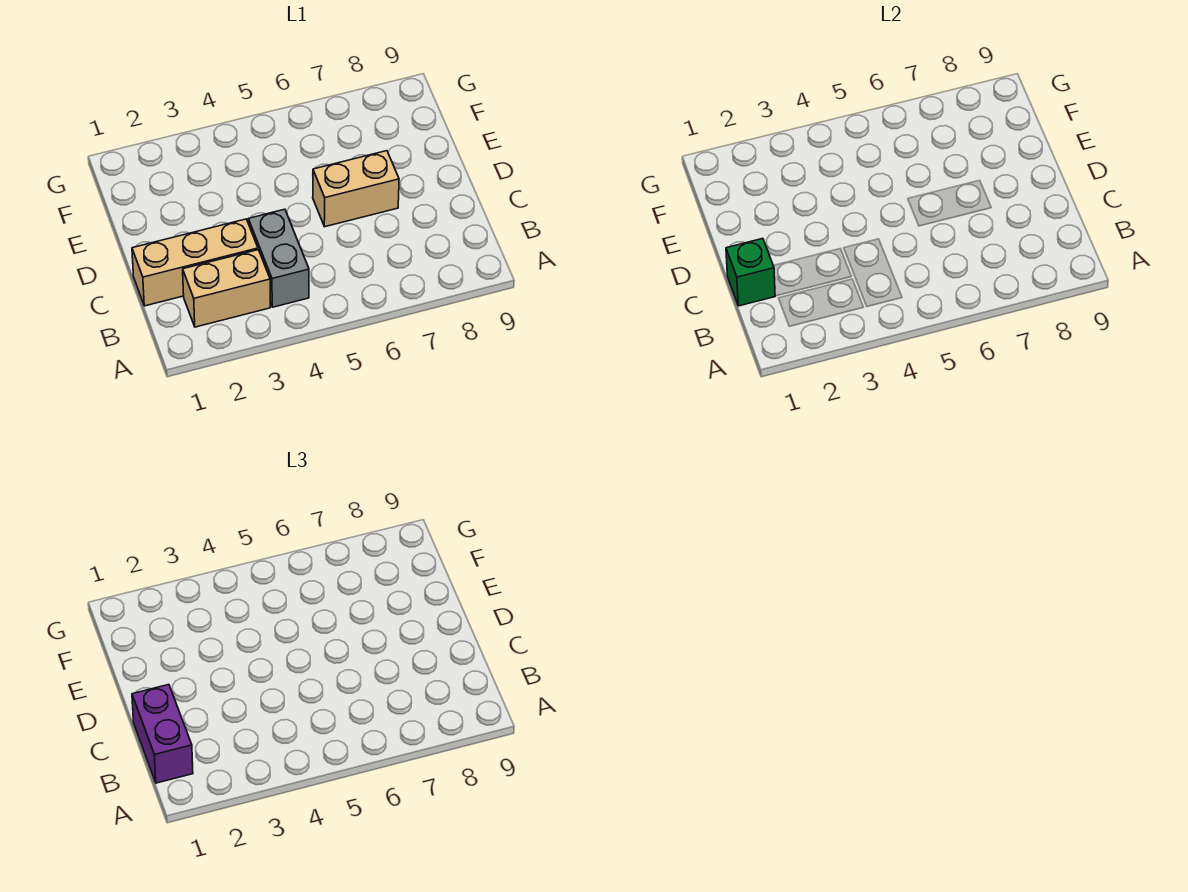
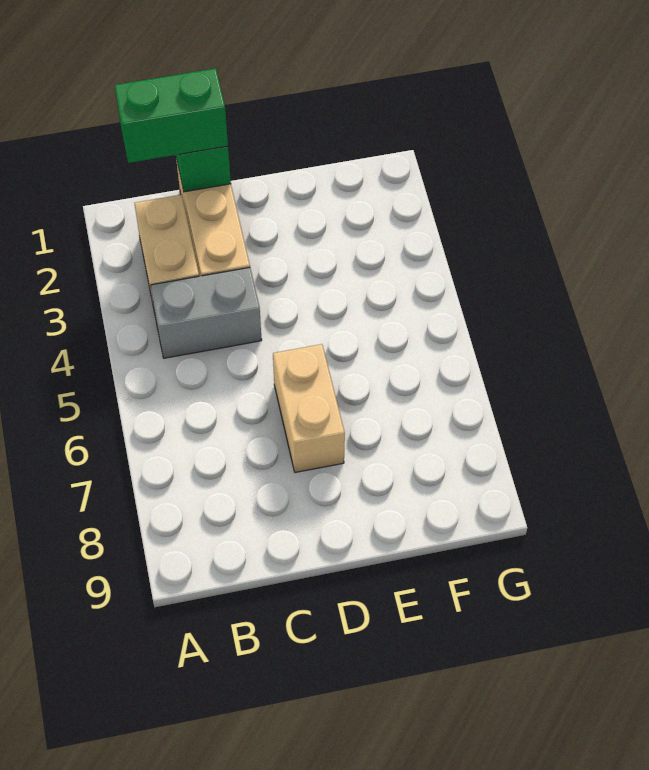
purple 1x2 brick [132,685,193,783] -> green 1x2 brick [114,68,228,163]

